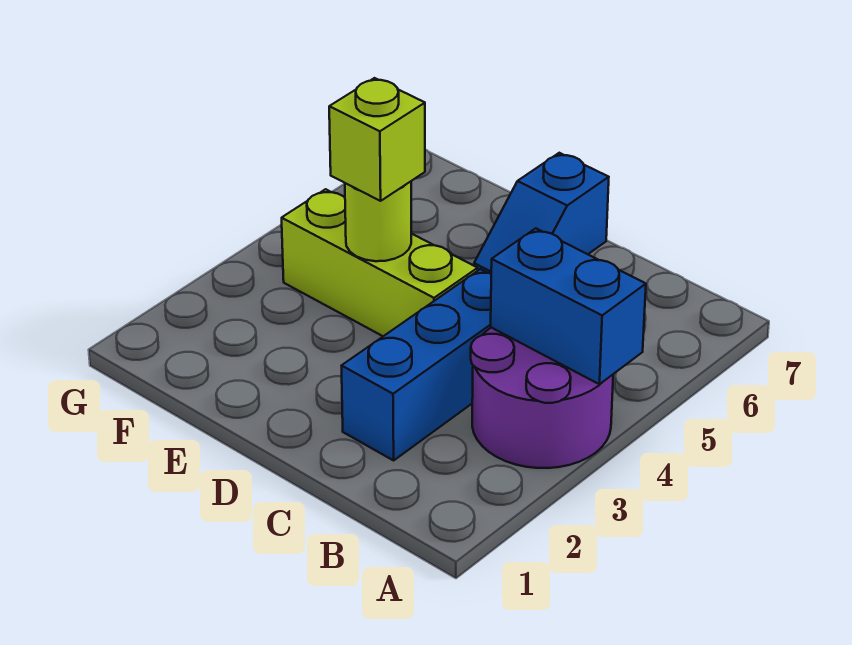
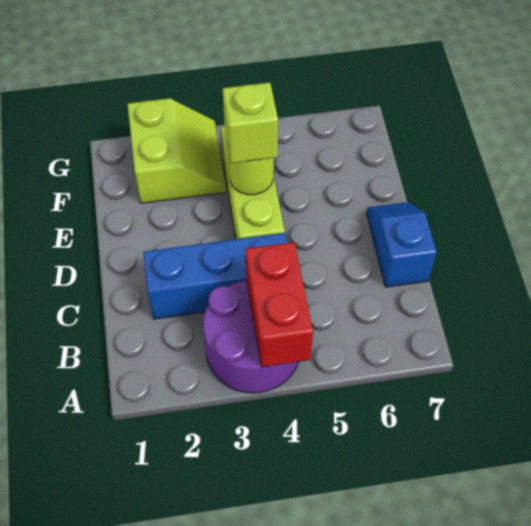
blue 1x2 brick [491,228,646,384] -> red 1x2 brick [246,242,313,367]
blue 1x2 slope [474,153,609,274] -> blue 1x2 slope turned to [366,202,437,287]
none -> lime 2x2 slope [127,98,226,203]

